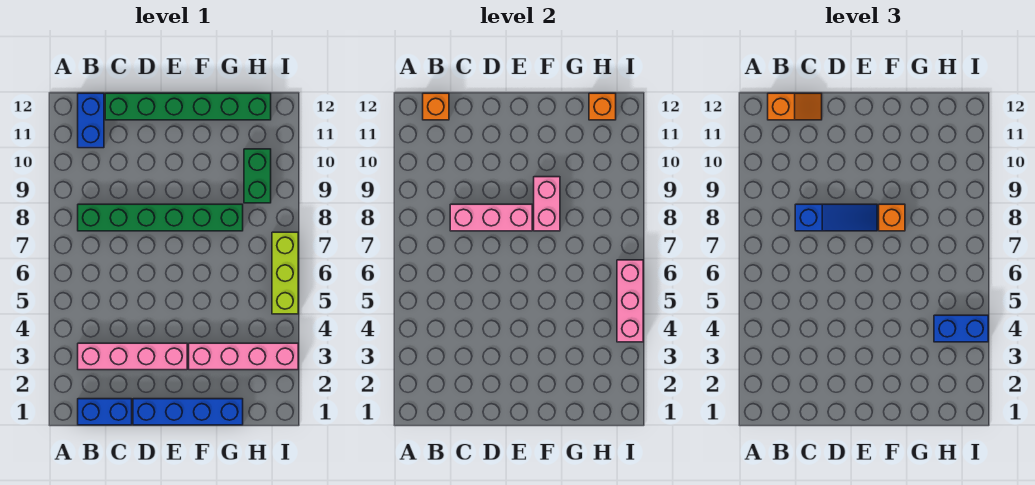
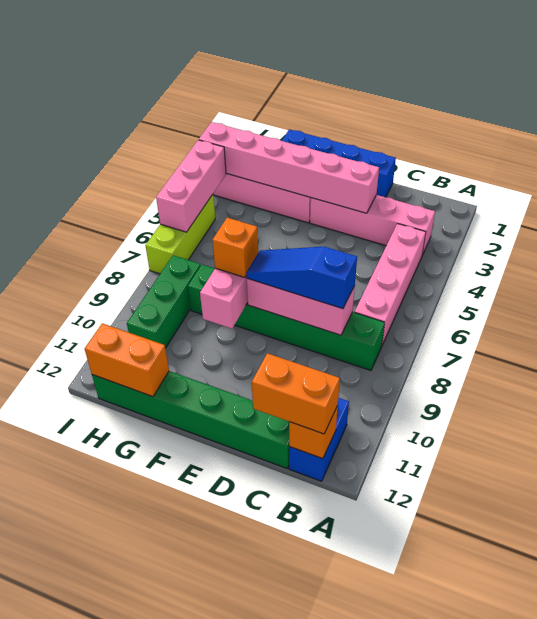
blue 1x2 brick [78,399,132,425] -> none
none -> pink 1x4 brick [355,224,426,345]
orange 1x2 slope [768,93,822,120] -> orange 1x2 brick [252,353,340,434]
none -> pink 1x6 brick [199,122,379,213]
blue 1x2 brick [934,315,988,342] -> none
green 1x2 brick [244,149,271,203] -> green 1x3 brick [127,255,200,348]
orange 1x1 brick [589,93,616,120] -> orange 1x2 brick [85,323,169,397]

